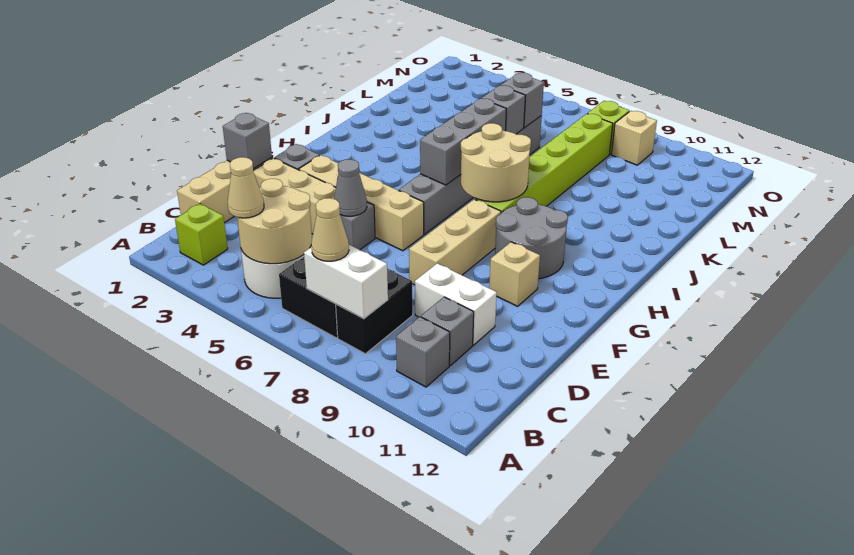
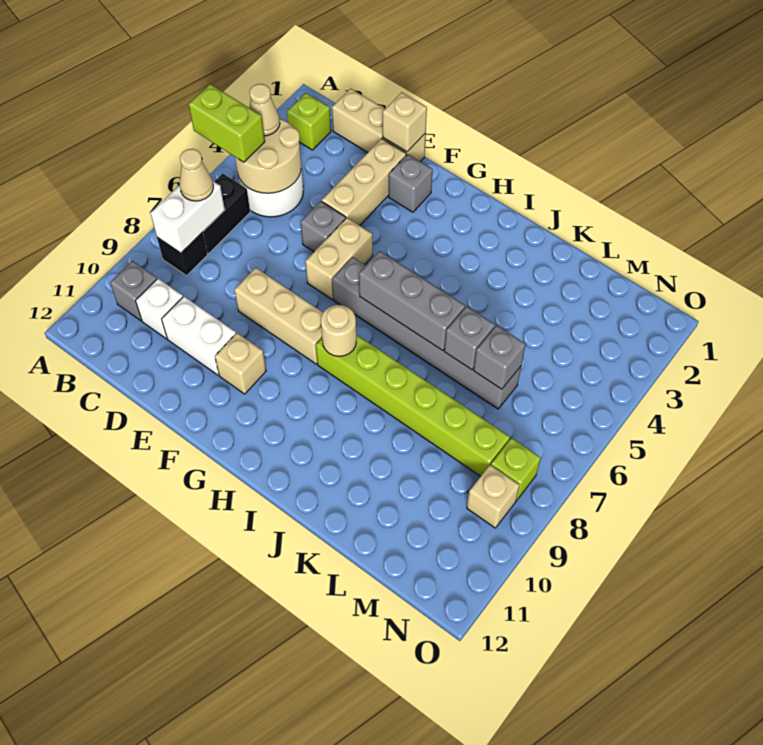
none -> lime 1x2 brick [189,84,265,162]
black 1x2 brick [336,269,413,354] -> black 1x1 brick [157,232,207,276]
grey 1x1 brick [421,297,474,366] -> white 1x1 brick [136,279,183,339]
white 1x2 brick [415,263,497,345] -> white 1x2 brick turned to [162,297,236,375]
grey 1x1 brick [223,113,272,169] -> tan 1x1 brick [383,92,427,152]
grey 1x1 cone [334,159,367,216] -> none
tan 1x4 brick [299,155,424,251] -> tan 1x2 brick [305,218,373,299]
grey 2x2 round brick [495,197,568,279] -> none
tan 2x2 round brick [461,123,531,202] -> tan 1x1 round brick [321,305,356,356]

